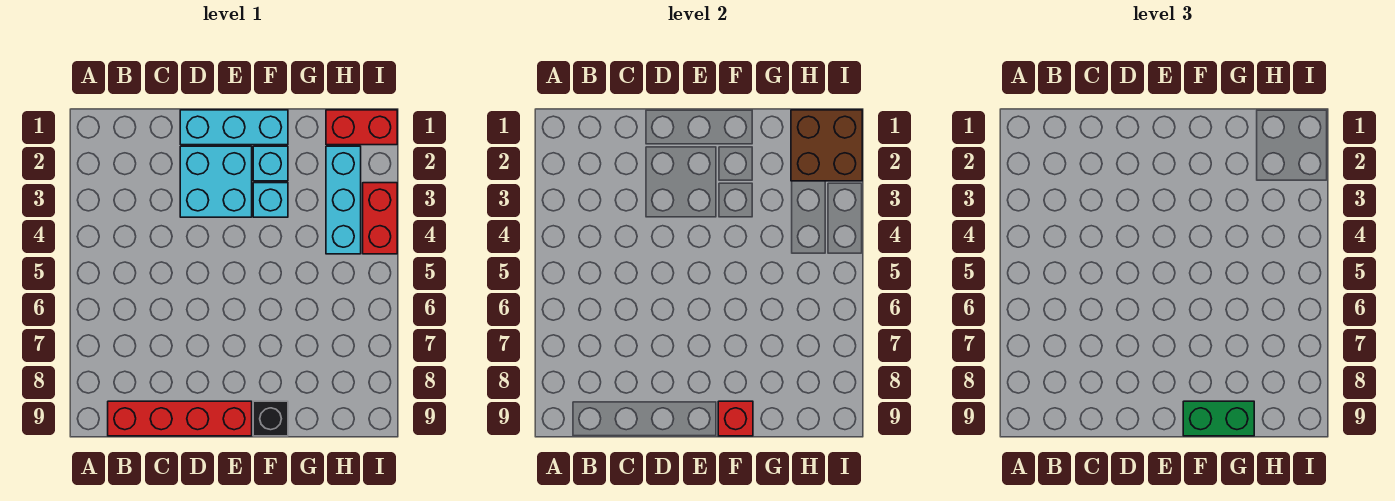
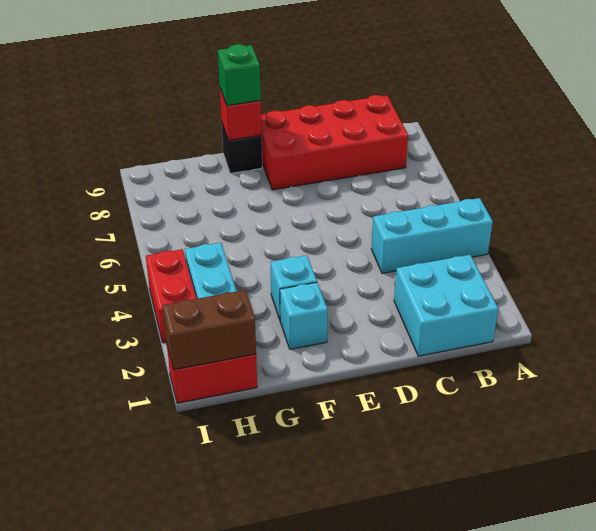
red 1x4 brick [108,401,252,436] -> red 2x4 brick [261,95,408,190]
cyan 1x3 brick [180,110,288,145] -> cyan 1x3 brick moved to [371,198,493,273]
cyan 2x2 brick [180,146,252,217] -> cyan 2x2 brick moved to [394,255,498,356]
green 1x2 brick [1183,401,1254,436] -> green 1x1 brick [218,44,261,106]
brown 2x2 brick [791,110,862,181] -> brown 1x2 brick [162,290,256,370]

